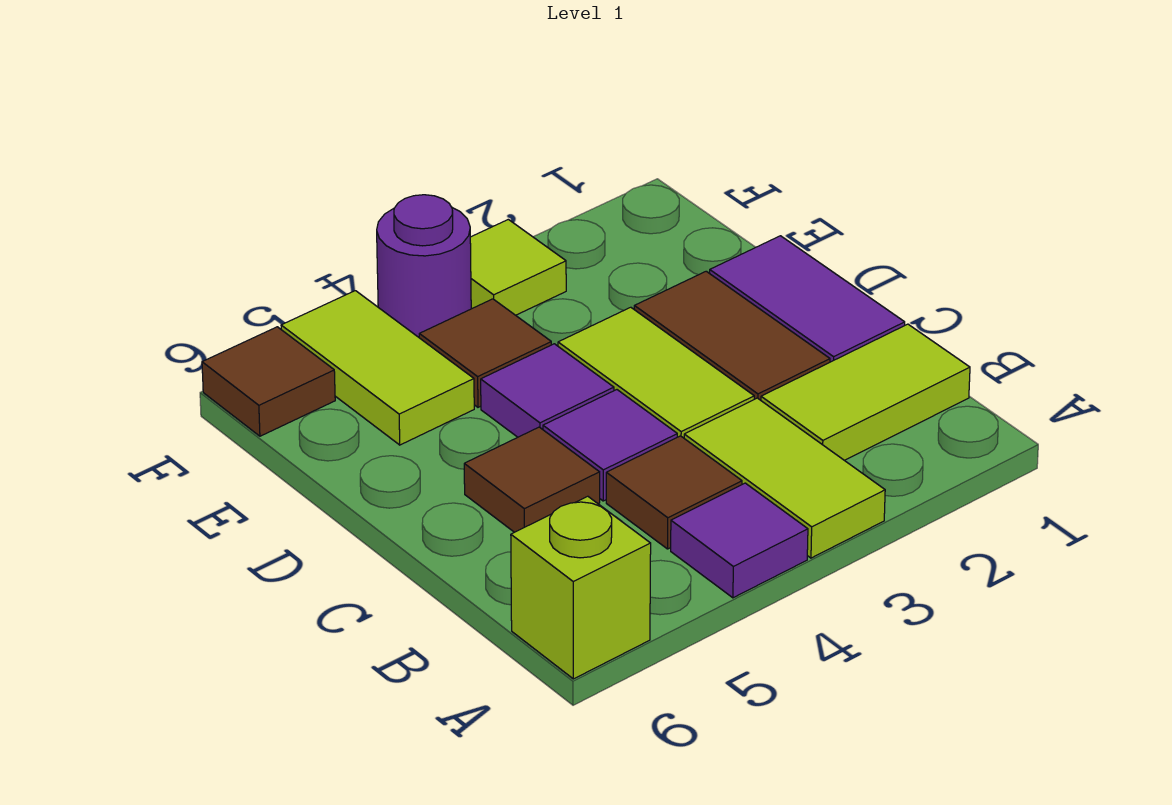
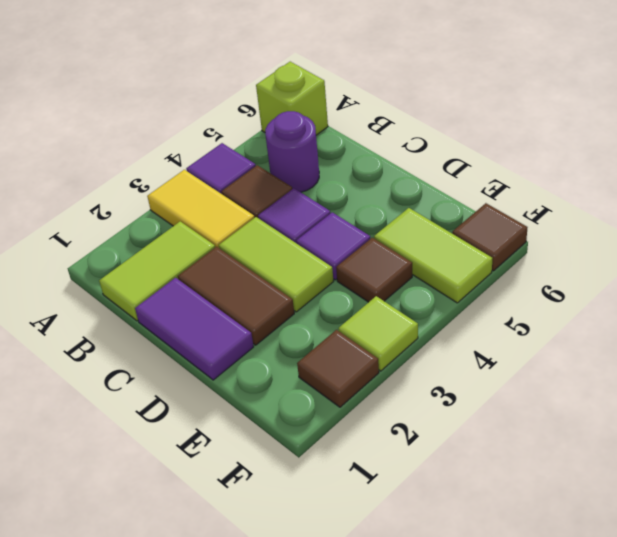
lime 1x2 tile [684,398,885,558] -> yellow 1x2 tile [147,170,254,248]
brown 1x1 tile [464,427,600,532] -> brown 1x1 tile moved to [297,330,379,407]
purple 1x1 round brick [377,195,471,337] -> purple 1x1 round brick moved to [265,111,319,192]

